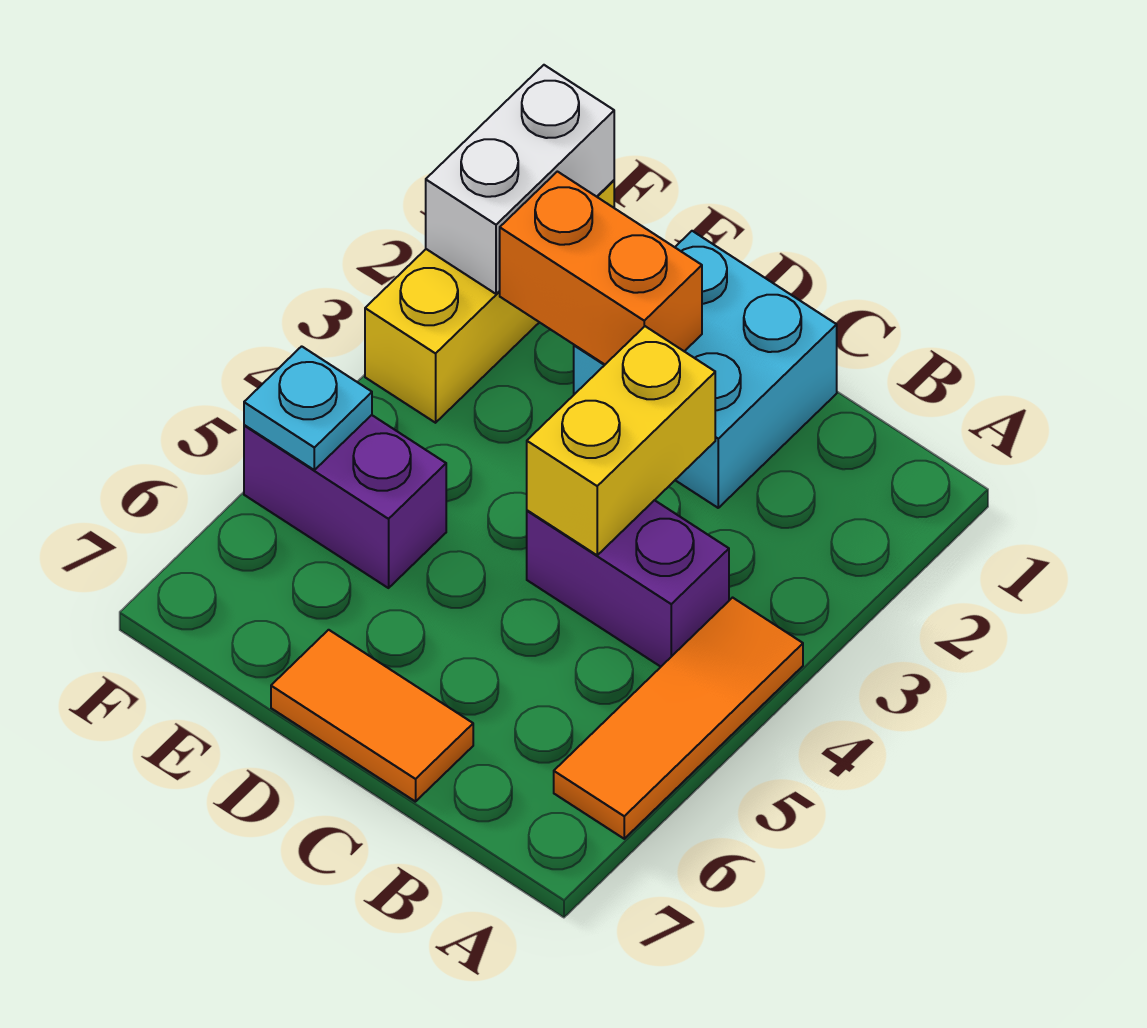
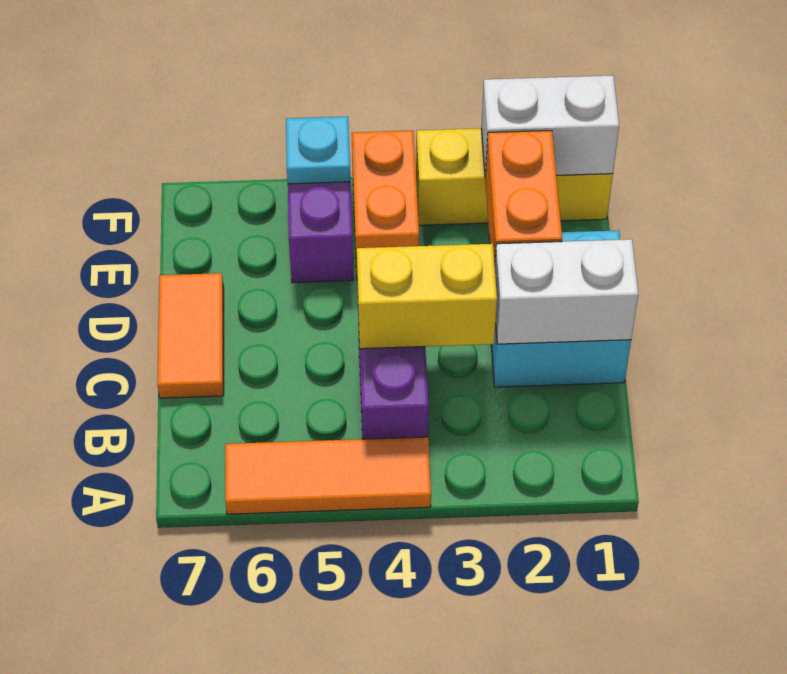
none -> white 1x2 brick [495,239,638,344]
none -> orange 1x2 brick [352,131,419,276]

